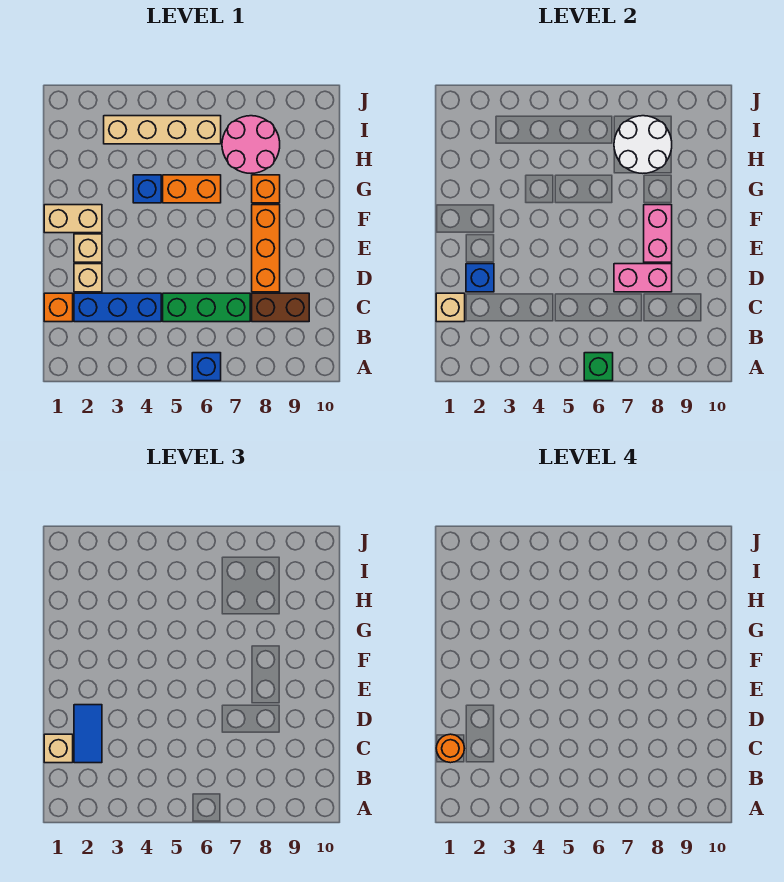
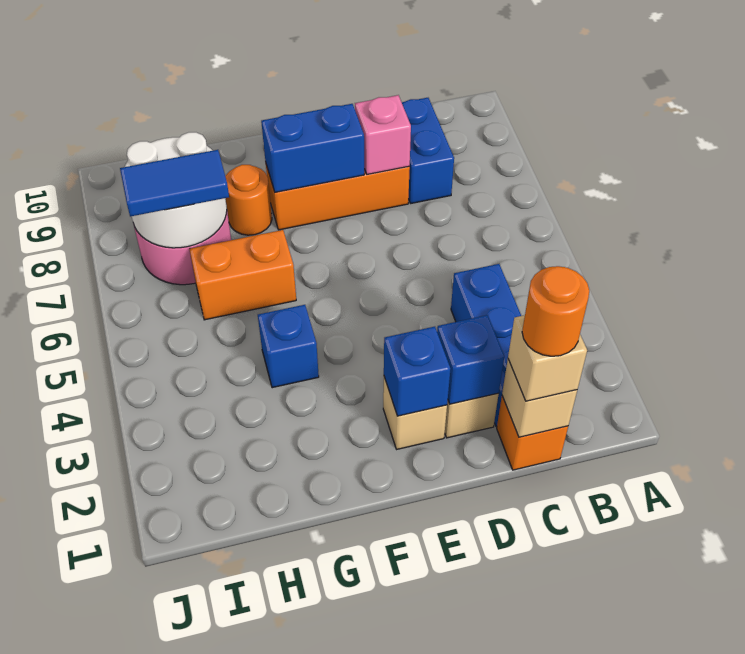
blue 1x1 brick [192,353,221,381] -> blue 1x1 brick moved to [384,327,450,416]
green 1x1 brick [584,353,613,381] -> none
blue 1x2 tile [74,705,102,763] -> blue 1x2 tile moved to [120,150,229,217]
green 1x3 brick [163,293,250,322] -> none
brown 1x2 brick [252,293,309,322] -> blue 1x2 brick [402,98,454,204]
pink 1x2 brick [614,264,672,292] -> pink 1x1 brick [355,95,411,174]
pink 1x2 brick [644,205,672,262] -> blue 1x2 brick [261,104,364,192]
tan 1x2 brick [44,205,102,233] -> none
orange 1x2 brick [163,175,221,203] -> orange 1x2 brick turned to [189,230,296,320]
orange 1x1 brick [252,175,280,203] -> orange 1x1 round brick [225,165,272,235]
tan 1x4 brick [104,116,221,144] -> none

